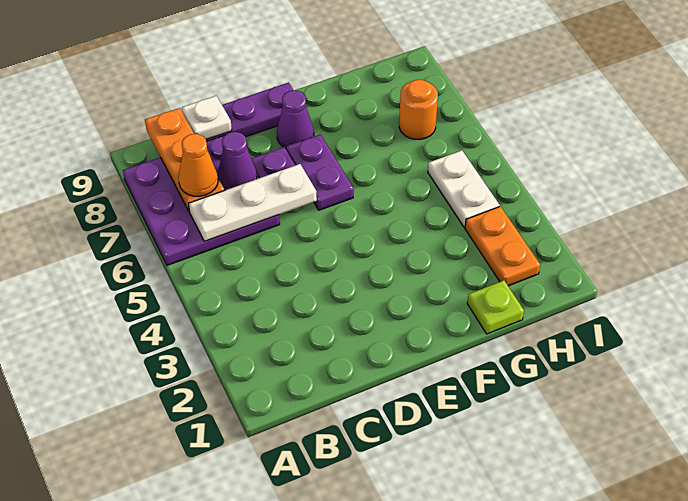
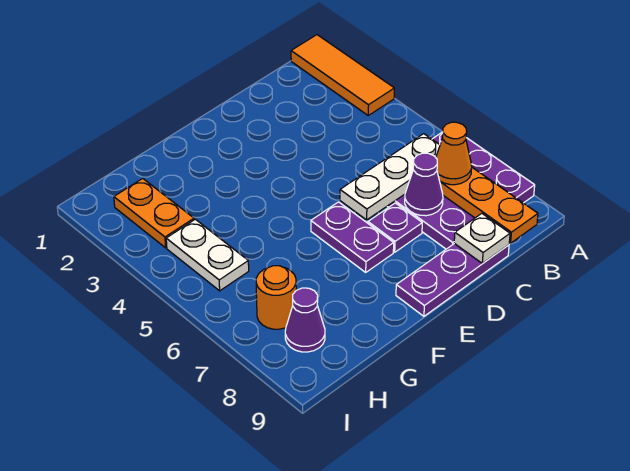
none -> orange 1x3 tile [291,35,394,115]
purple 1x1 cone [277,90,314,148] -> purple 1x1 cone moved to [285,288,325,352]
lime 1x1 plate [467,281,524,334] -> none

